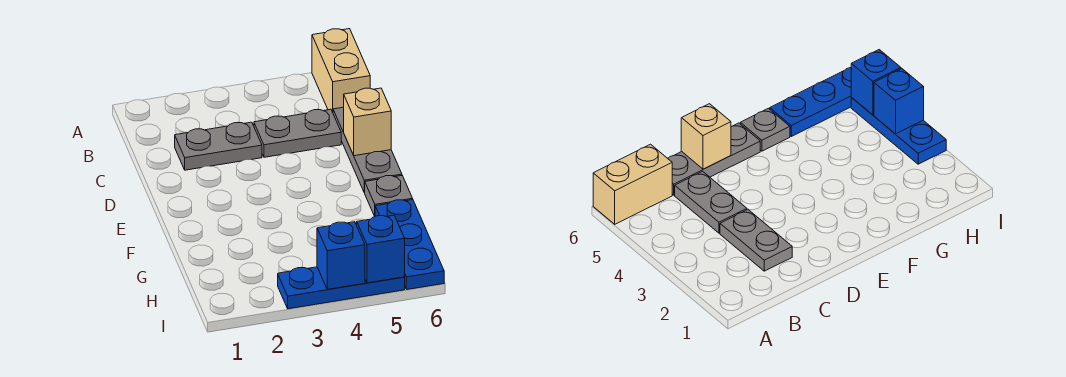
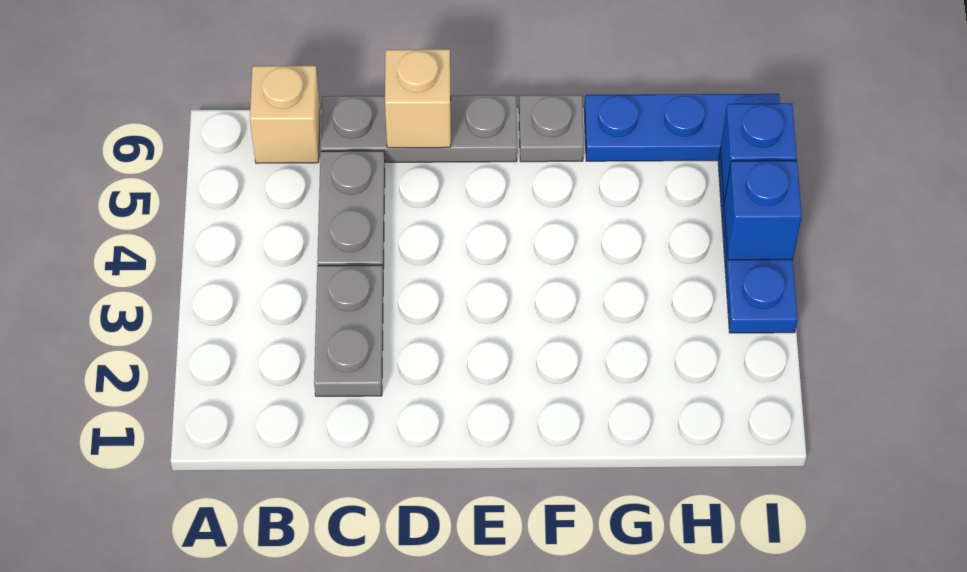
tan 1x2 brick [312,29,370,112] -> tan 1x1 brick [250,66,320,163]

